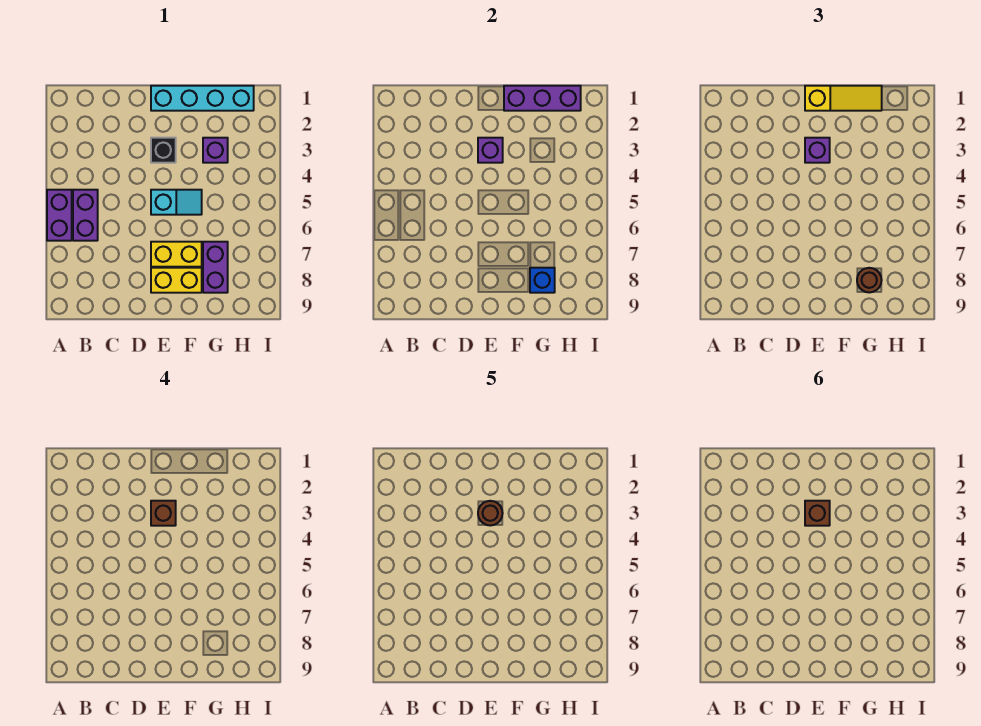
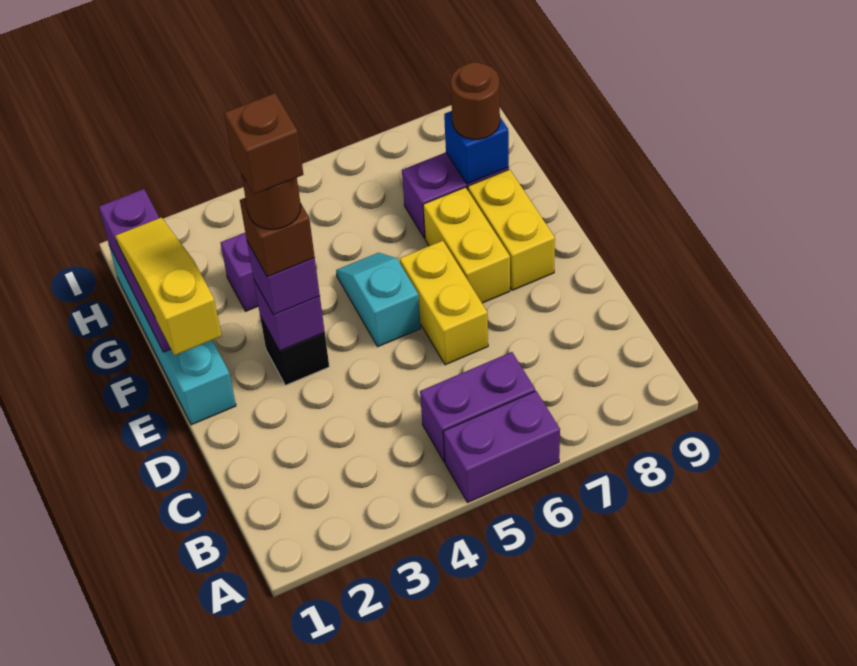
none -> yellow 1x2 brick [400,241,488,365]

